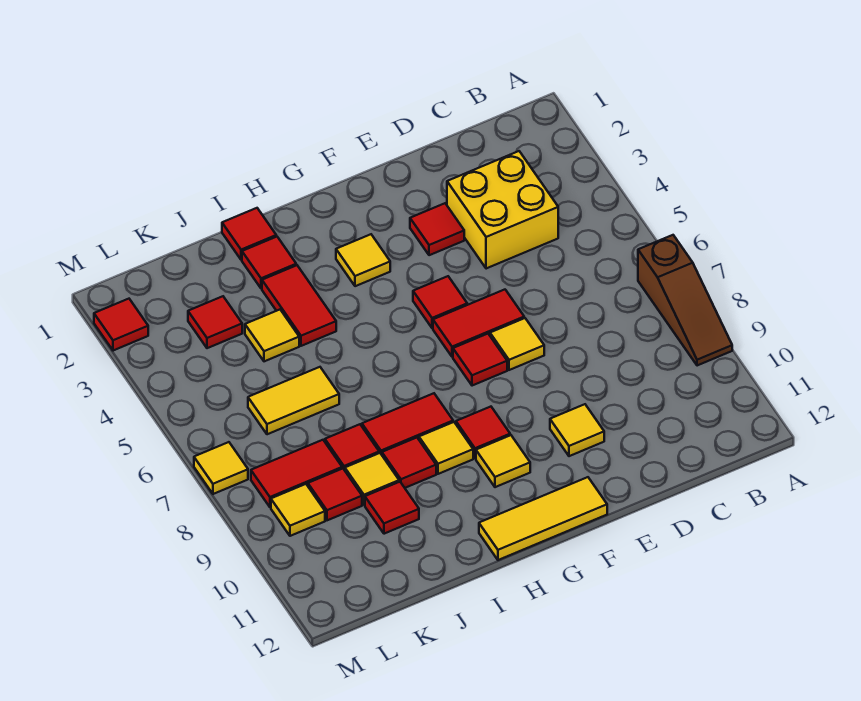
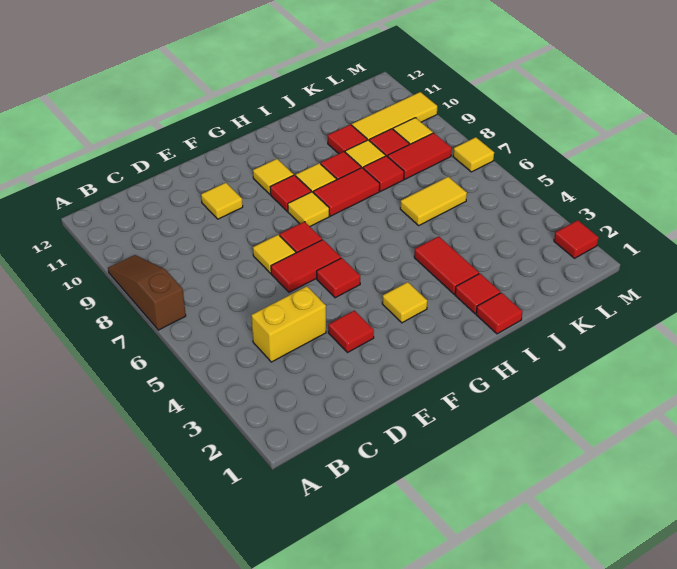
yellow 2x2 brick [447,151,558,269] -> yellow 1x2 brick [251,286,326,362]
yellow 1x3 tile [479,477,607,560] -> yellow 1x3 tile moved to [352,92,437,140]
yellow 1x1 tile [245,310,299,361] -> yellow 1x1 tile moved to [288,192,330,226]
red 1x1 tile [188,296,242,348] -> none

